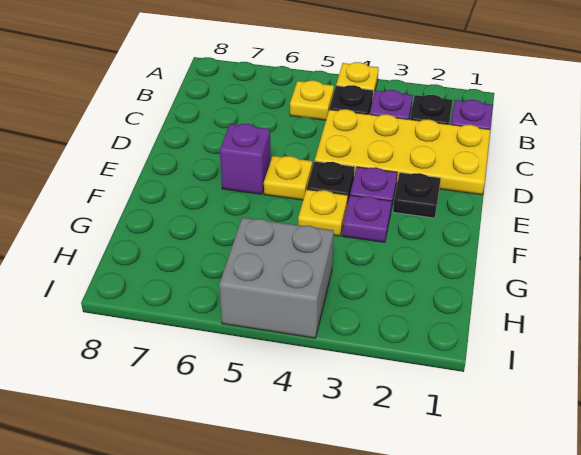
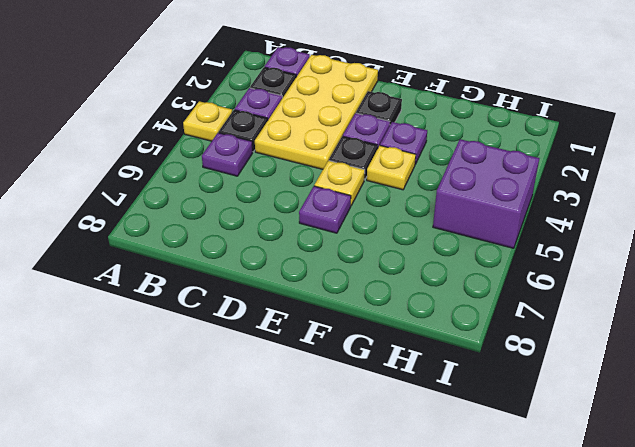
yellow 1x1 plate [290,80,334,120] -> purple 1x1 plate [202,133,253,176]
purple 1x1 brick [220,124,271,194] -> purple 1x1 plate [299,186,351,233]
grey 2x2 brick [219,217,334,338] -> purple 2x2 brick [433,139,539,248]

